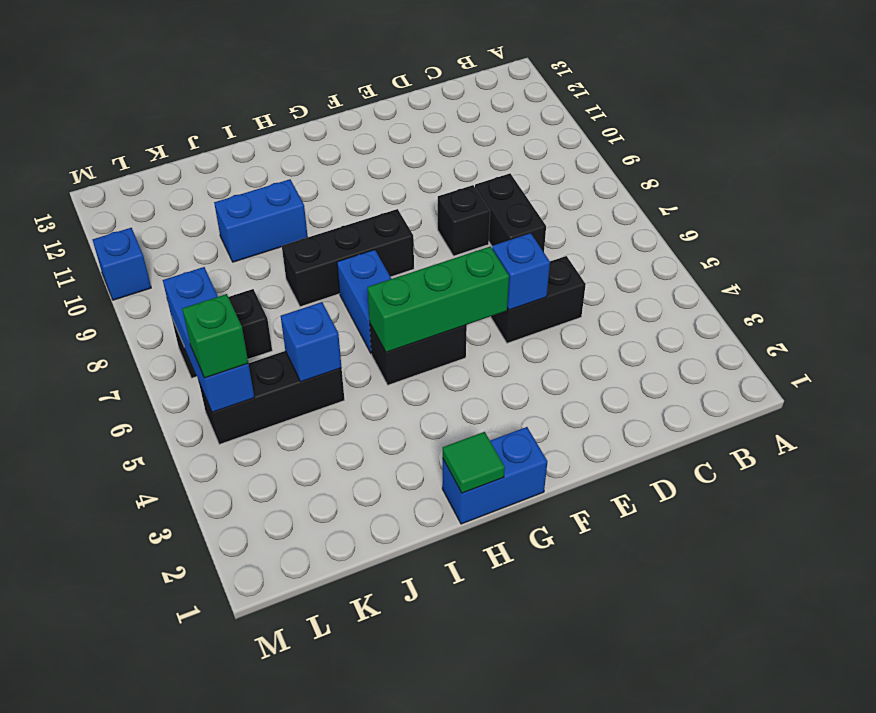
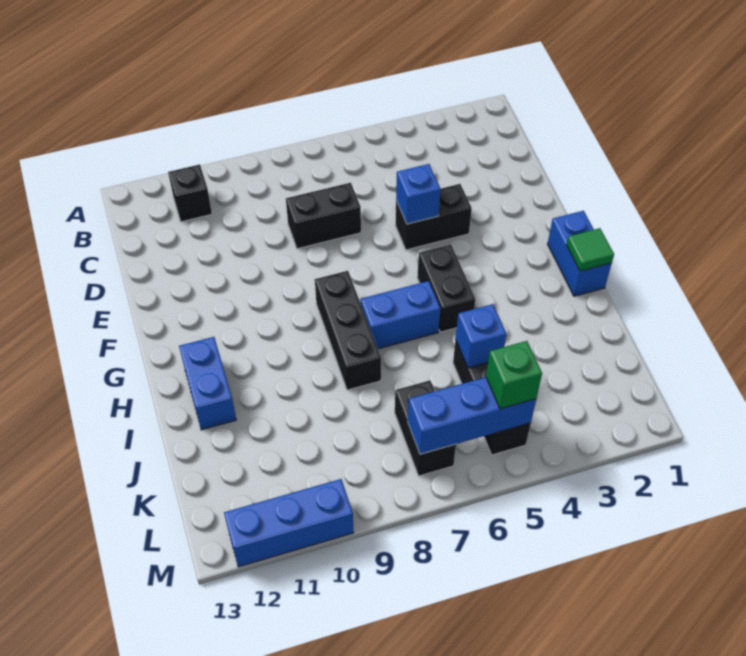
black 1x2 brick [491,256,586,343] -> black 1x2 brick turned to [396,184,472,250]
black 1x1 brick [438,185,490,256] -> black 1x1 brick moved to [168,164,212,222]
green 1x3 brick [367,247,509,352] -> none
blue 1x2 brick [214,179,308,262] -> blue 1x2 brick moved to [179,337,236,430]
blue 1x1 brick [93,228,151,300] -> blue 1x3 brick [224,479,354,567]

